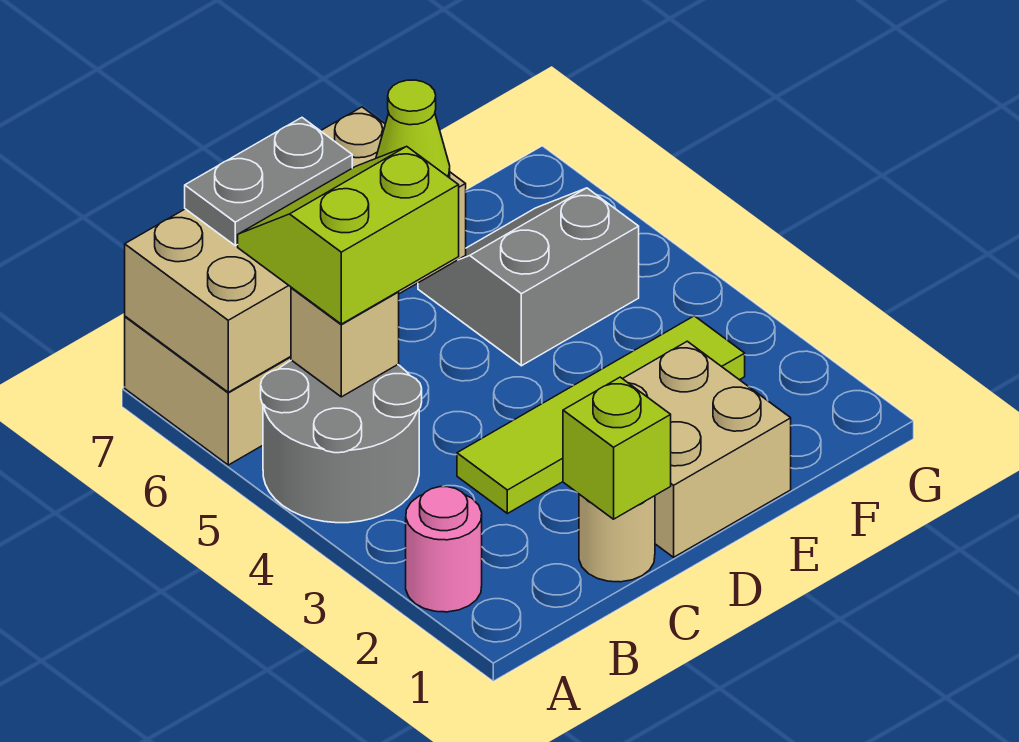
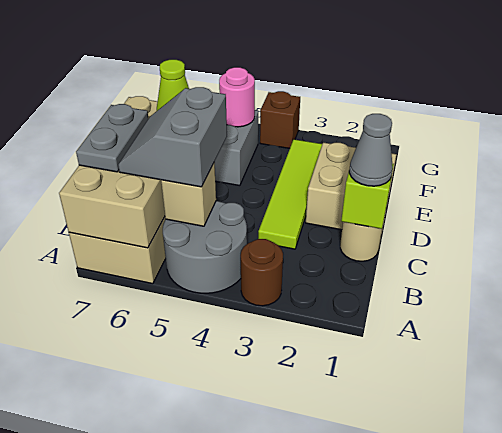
pink 1x1 round brick [406,487,482,612] -> pink 1x1 round brick moved to [219,67,255,127]
none -> brown 1x1 round brick [241,239,283,306]
lime 2x2 slope [238,146,459,324] -> grey 2x2 slope [118,87,227,187]
none -> grey 1x1 cone [349,114,393,186]
none -> brown 1x1 brick [260,91,300,148]

